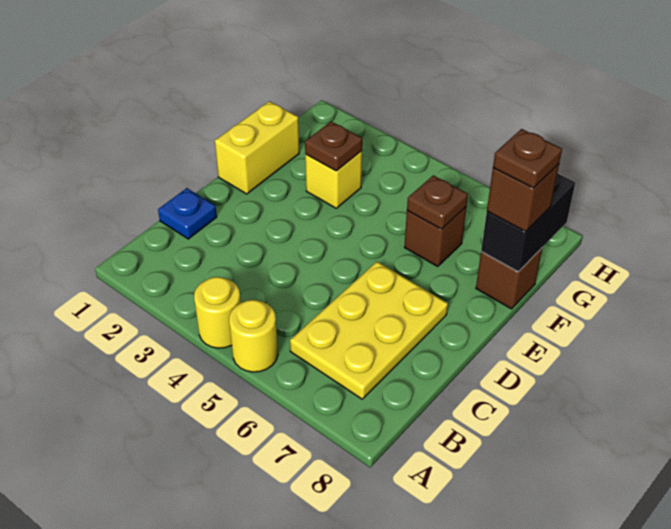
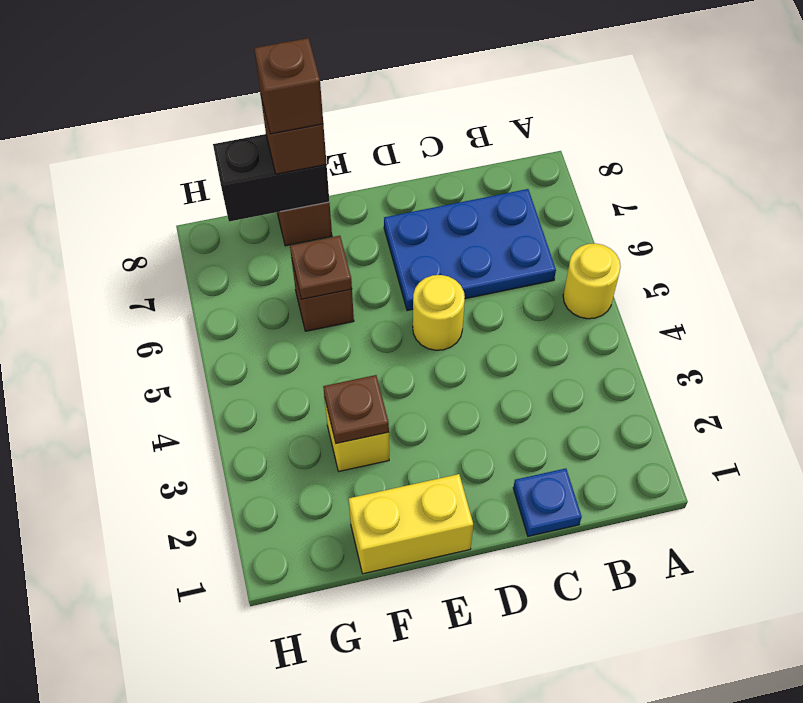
yellow 1x1 round brick [194,277,241,348] -> yellow 1x1 round brick moved to [413,275,465,350]
yellow 2x3 plate [290,262,448,399] -> blue 2x3 plate [384,189,556,311]
brown 1x1 plate [493,129,562,188] -> brown 1x1 brick [254,38,323,134]

